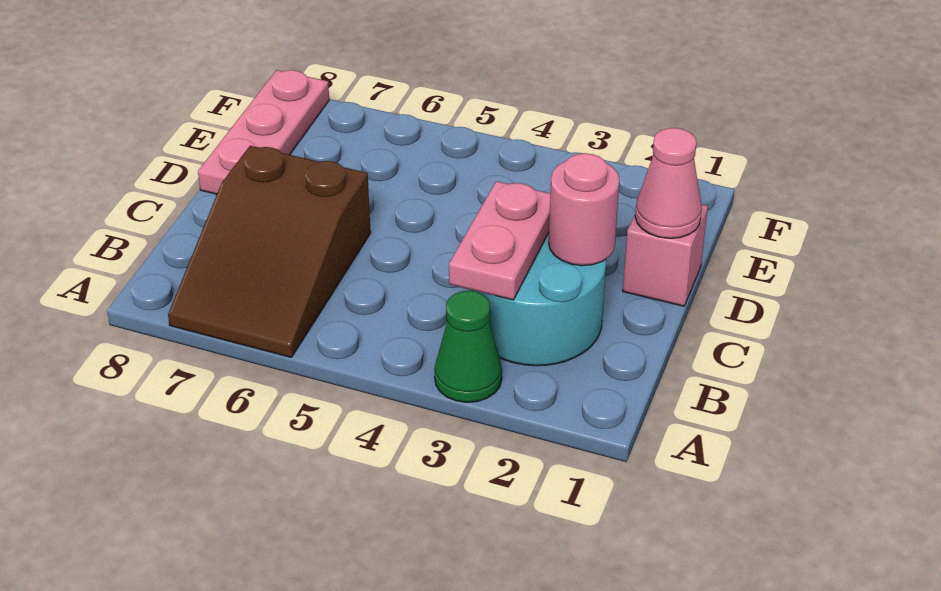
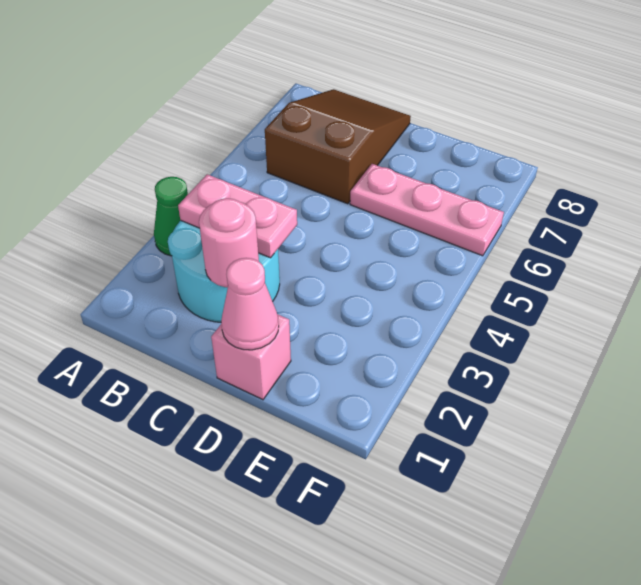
brown 2x3 slope [168,146,371,357] -> brown 2x3 slope turned to [265,89,411,204]
pink 1x3 plate [198,70,329,194] -> pink 1x3 plate moved to [350,164,504,256]

